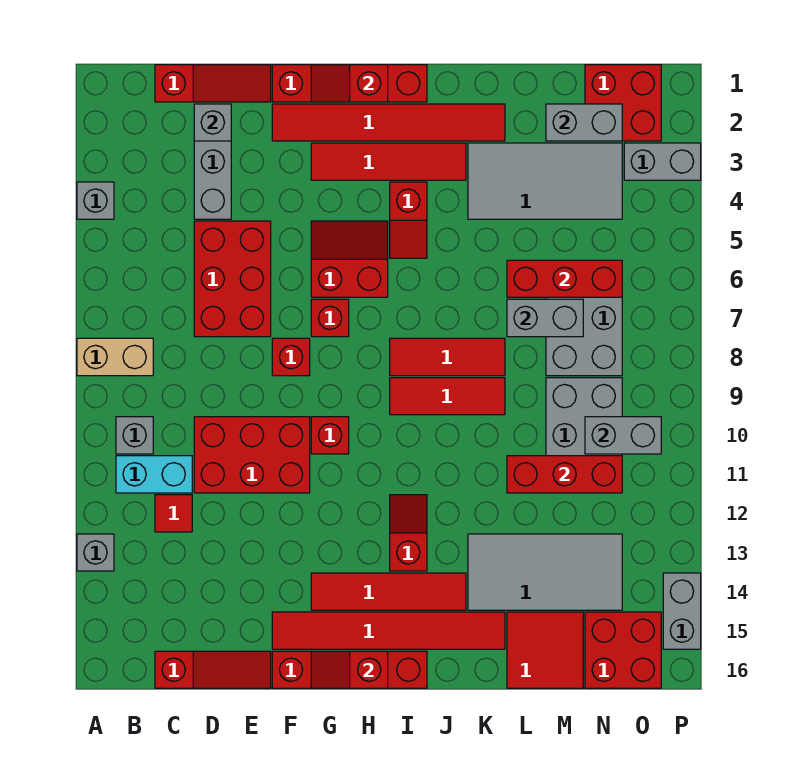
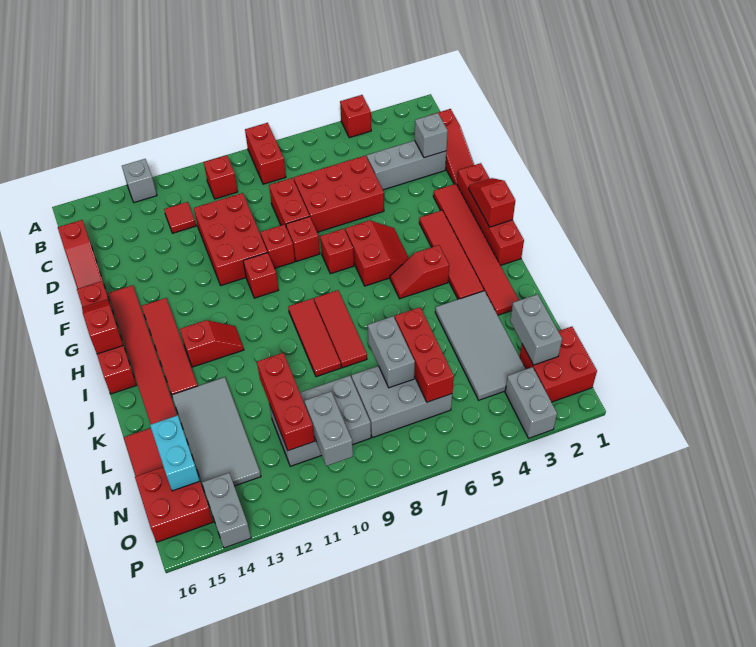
grey 1x1 brick [77,182,114,219] -> red 1x1 brick [340,95,371,138]
tan 1x2 brick [77,338,153,376] -> red 1x2 brick [245,123,286,184]
grey 1x1 brick [116,417,153,454] -> red 1x1 brick [204,155,238,199]
cyan 1x2 brick [116,456,192,493] -> cyan 1x2 brick moved to [150,415,200,491]
none -> red 1x2 brick [269,178,310,226]
none -> red 1x1 brick [261,224,295,268]
grey 1x2 brick [663,573,701,649] -> grey 1x2 brick turned to [202,473,251,548]

